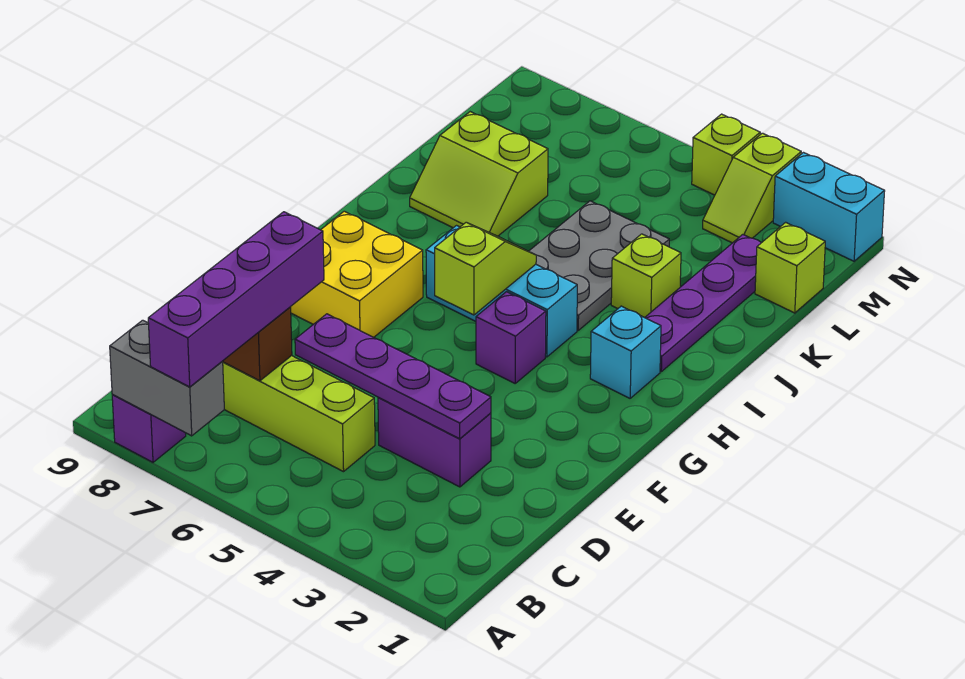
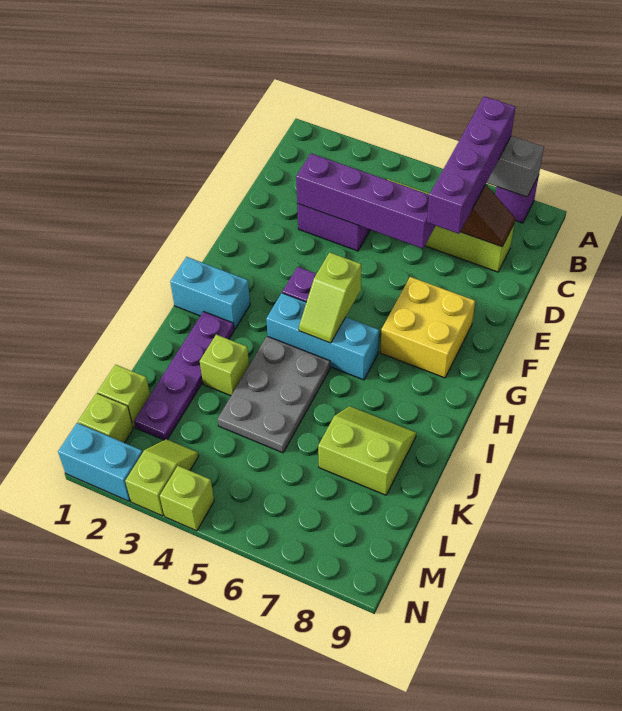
purple 1x4 plate [295,314,491,439] -> purple 1x4 brick [296,153,435,249]
cyan 1x1 brick [590,306,661,398] -> cyan 1x2 brick [170,257,250,329]
none -> lime 1x1 brick [78,393,133,443]

